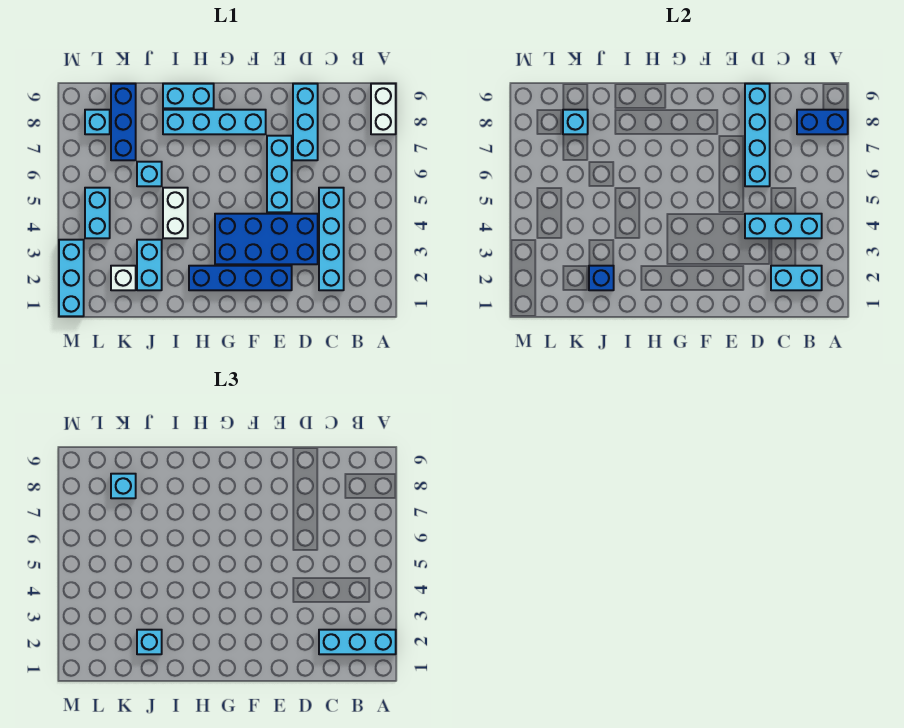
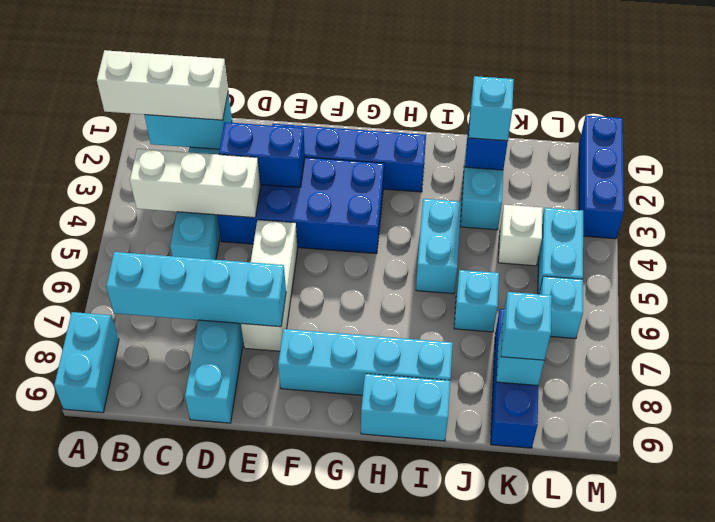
cyan 1x3 brick [319,630,396,654] -> white 1x3 brick [97,50,228,120]
white 1x2 brick [371,84,396,134] -> cyan 1x2 brick [54,312,119,413]
blue 1x2 brick [797,110,848,134] -> blue 1x2 brick moved to [219,122,305,188]
cyan 1x3 brick [745,214,822,238] -> white 1x3 brick [130,149,261,218]
cyan 1x4 brick [745,84,770,186] -> cyan 1x4 brick turned to [106,252,286,327]
cyan 1x3 brick [267,136,292,212] -> white 1x3 brick [241,220,298,351]
white 1x2 brick [163,188,188,238] -> cyan 1x2 brick [416,199,461,294]
white 1x1 brick [111,266,136,290] -> white 1x1 brick moved to [498,205,543,266]
cyan 1x1 brick [85,110,110,134] -> cyan 1x1 brick moved to [539,276,583,338]
cyan 1x3 brick [59,240,84,316] -> blue 1x3 brick [579,115,624,239]

